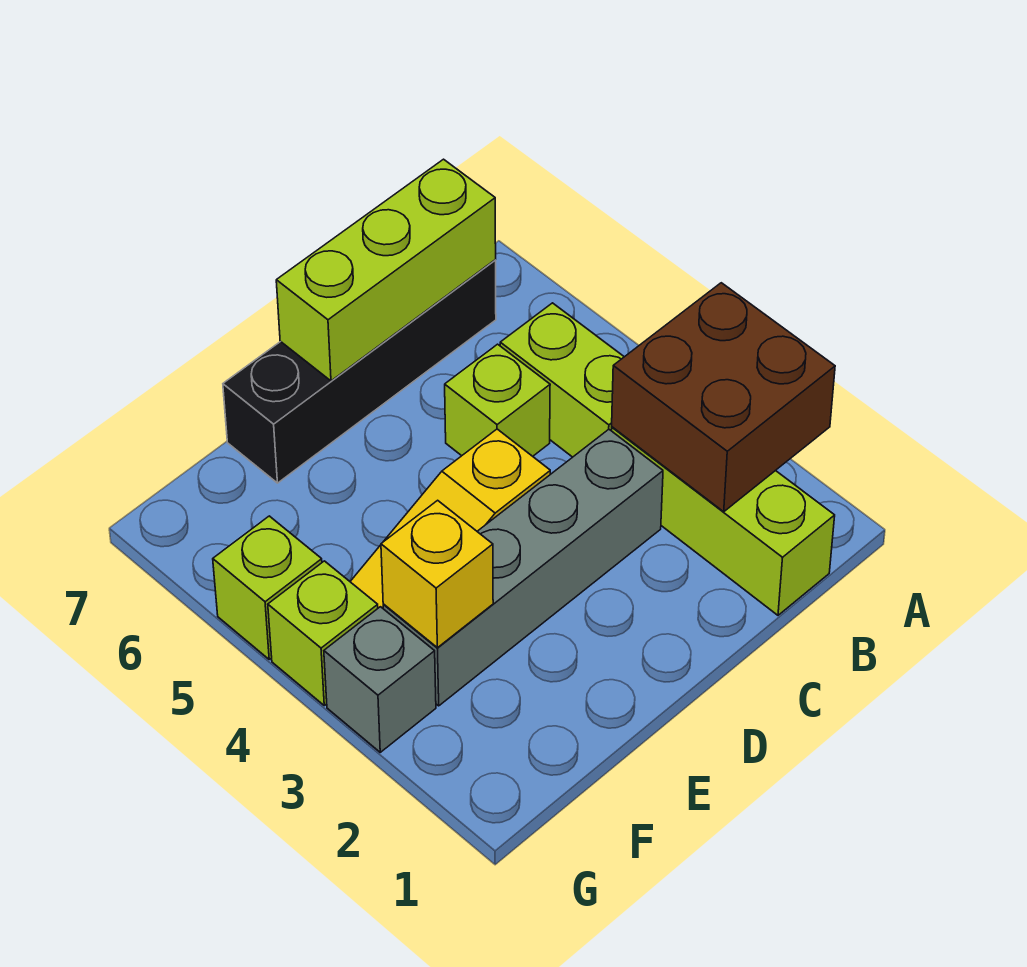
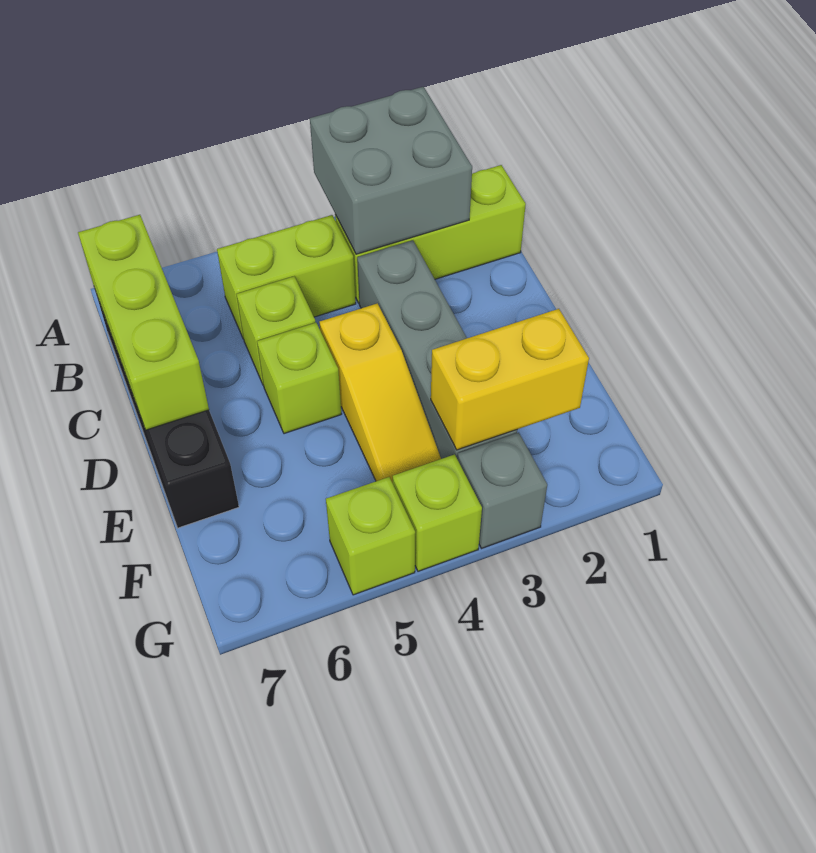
brown 2x2 brick [612,283,835,512] -> grey 2x2 brick [310,87,472,254]
none -> lime 1x1 brick [257,323,342,434]
yellow 1x1 brick [381,500,493,648] -> yellow 1x2 brick [431,309,589,450]

